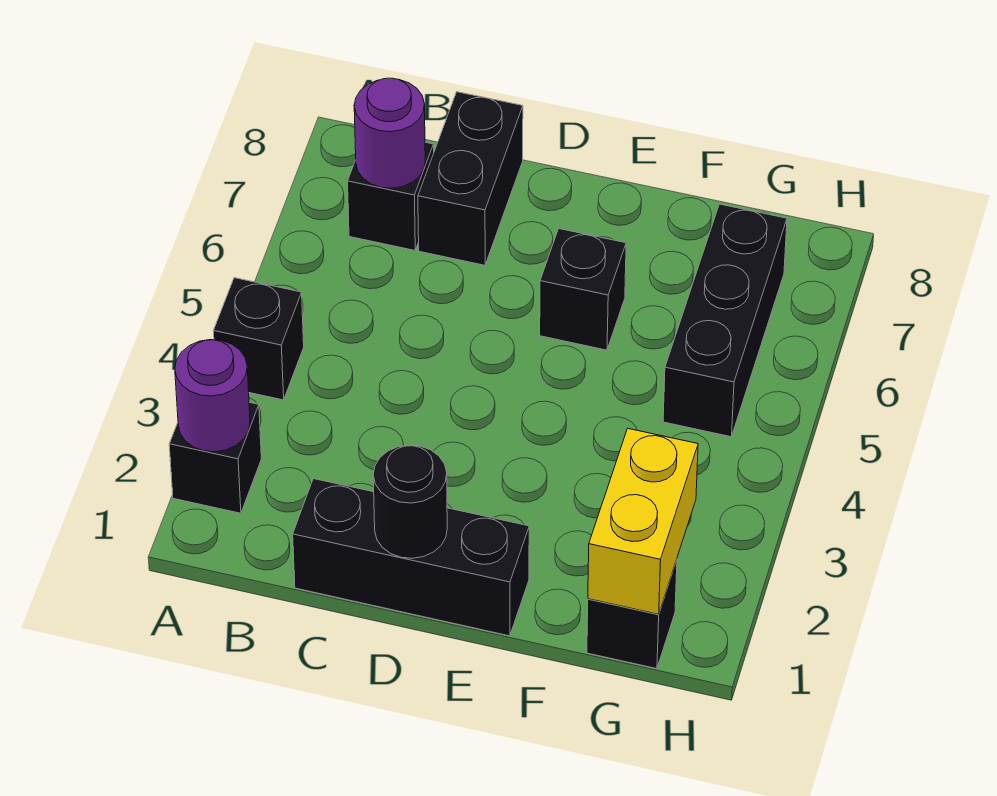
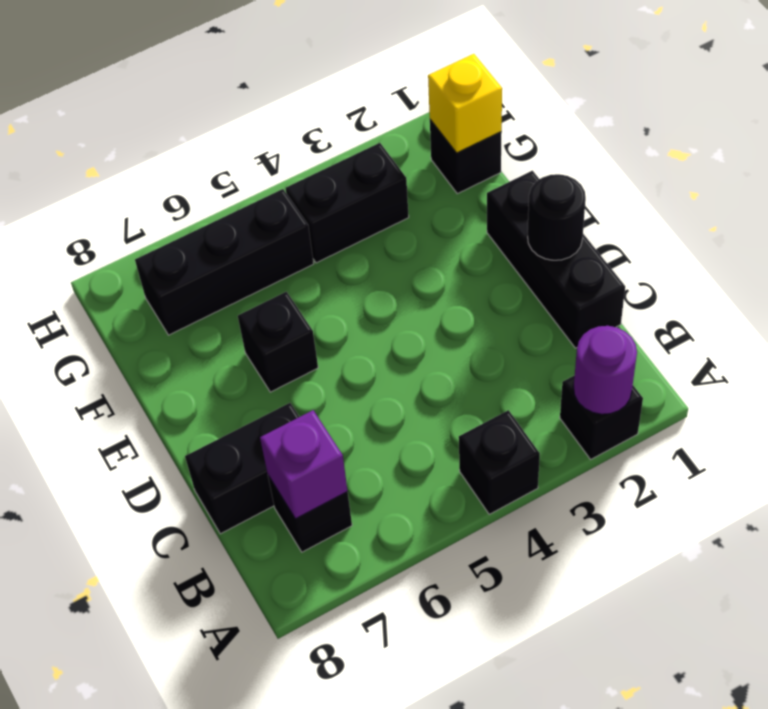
purple 1x1 round brick [354,78,425,188] -> purple 1x1 brick [260,410,348,519]
yellow 1x2 brick [588,429,698,614] -> yellow 1x1 brick [428,54,502,153]
none -> black 1x2 brick [286,143,409,263]

